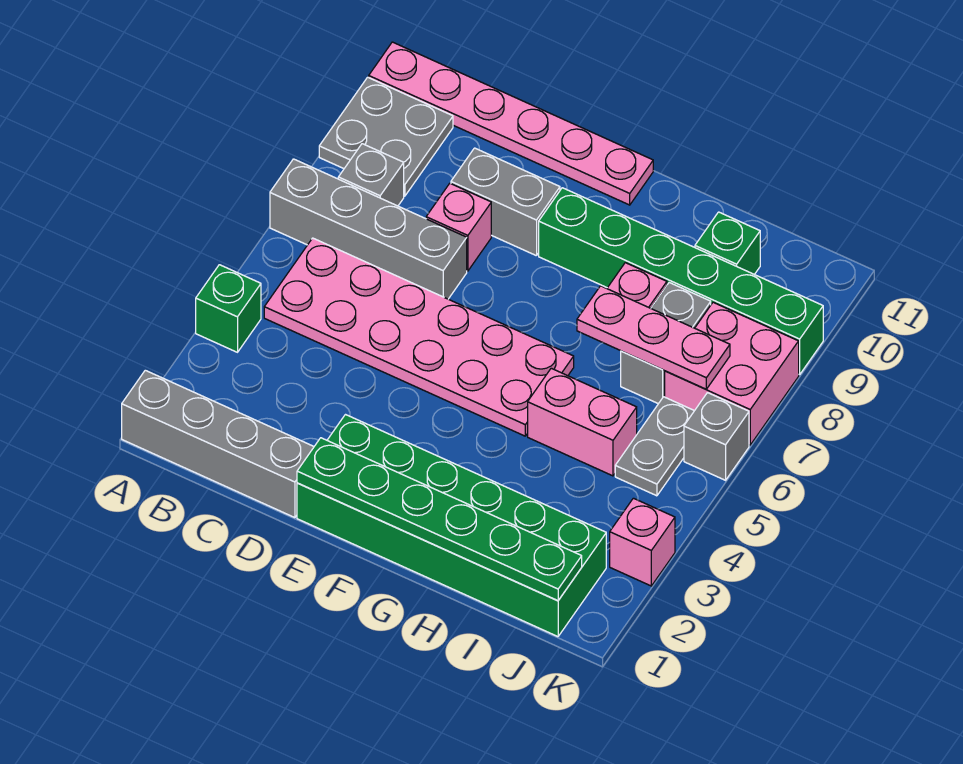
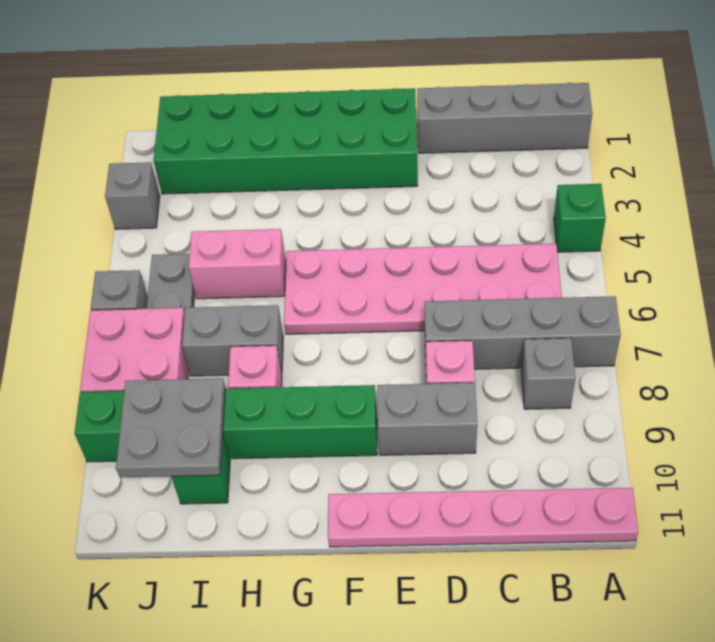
grey 2x2 plate [319,77,453,196] -> grey 2x2 plate moved to [116,378,225,477]
green 1x6 plate [297,438,582,601] -> none
pink 1x3 plate [577,286,730,389] -> none
grey 1x2 brick [621,283,711,404] -> grey 1x2 brick turned to [182,305,283,376]
pink 1x1 brick [610,498,675,586] -> grey 1x1 brick [105,162,160,229]

